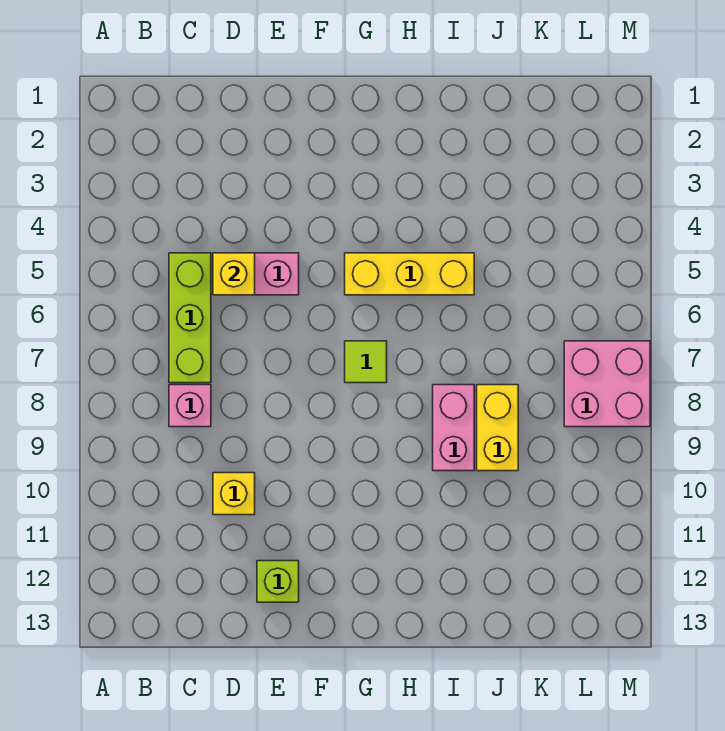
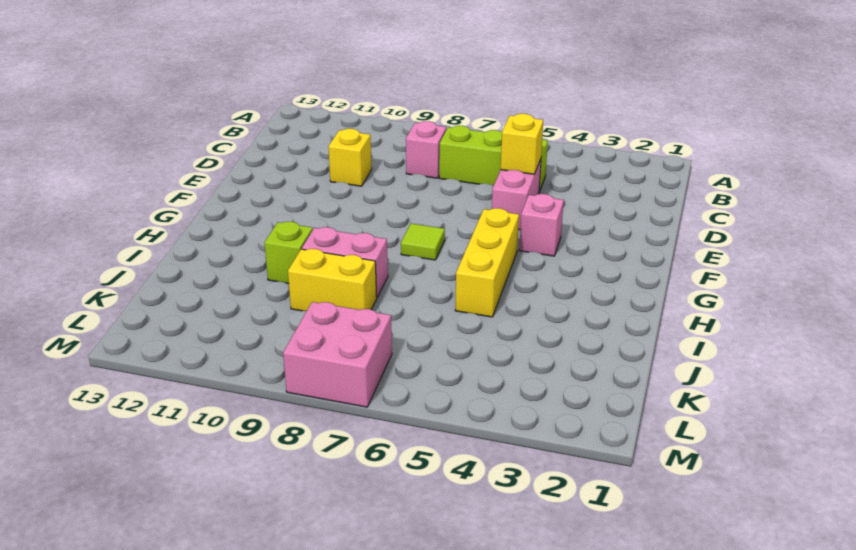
lime 1x1 brick [257,561,299,602] -> lime 1x1 brick moved to [264,222,313,283]
none -> pink 1x1 brick [519,194,564,256]

